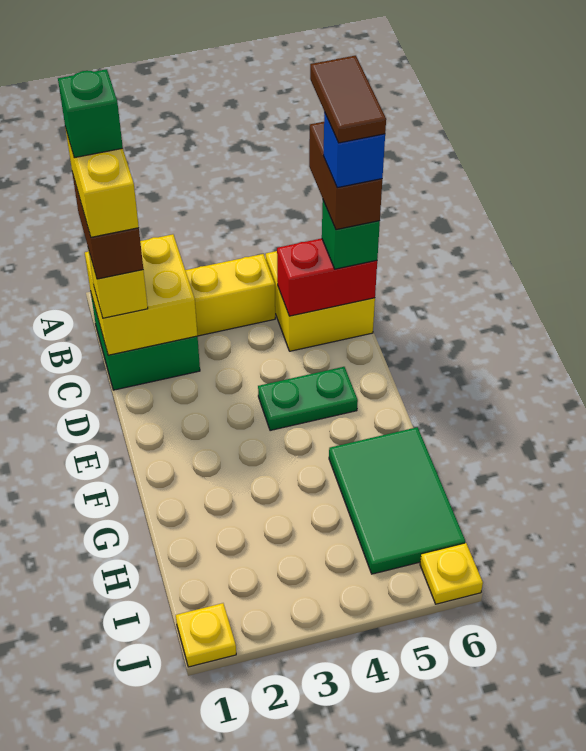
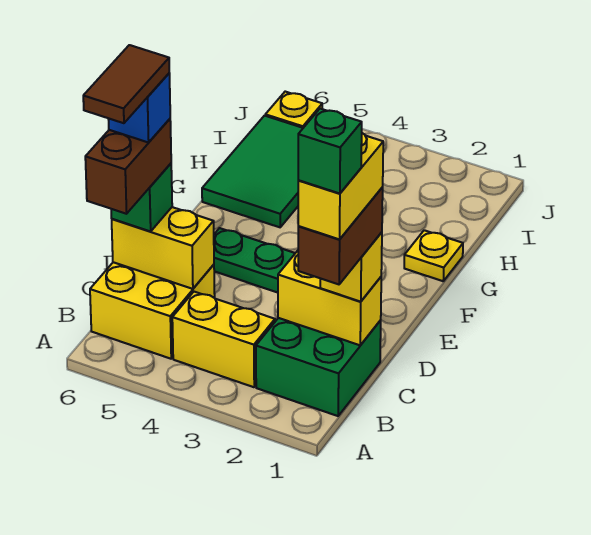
yellow 2x2 brick [85,234,197,356] -> yellow 1x2 brick [278,251,381,345]
red 1x2 brick [277,238,377,316] -> yellow 1x2 brick [112,207,214,289]
yellow 1x1 plate [176,603,236,667] -> yellow 1x1 plate moved to [404,230,463,281]

